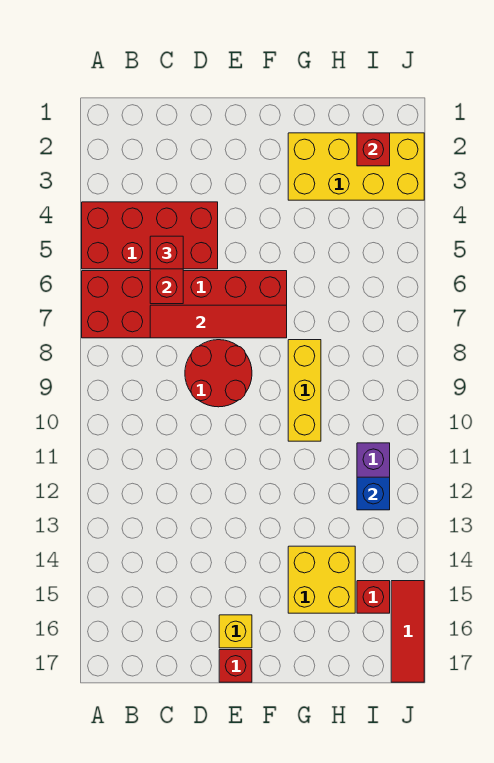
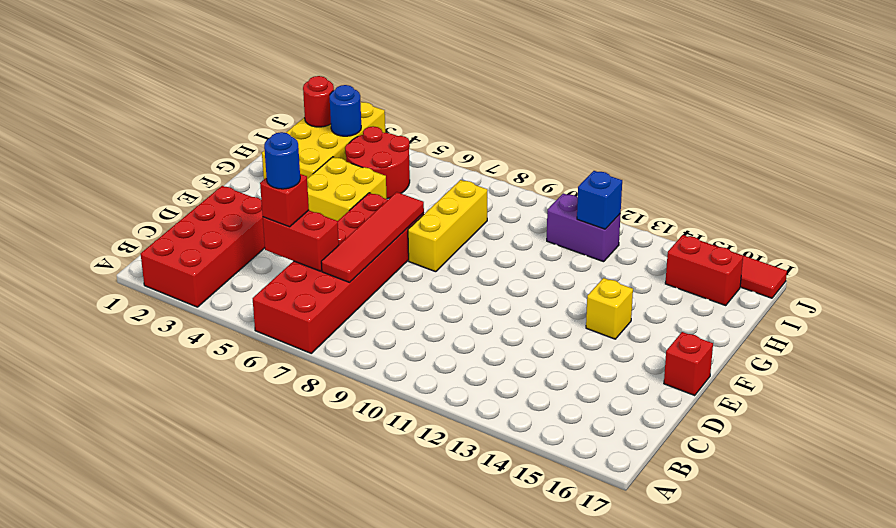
red 2x4 brick [82,202,218,269] -> red 2x4 brick moved to [141,186,265,307]
none -> blue 1x1 round brick [264,132,300,189]
red 2x2 round brick [185,340,252,407] -> red 2x2 round brick moved to [345,126,410,199]
yellow 1x1 brick [219,615,252,648] -> yellow 1x1 brick moved to [586,278,633,339]
yellow 1x3 brick [288,340,321,441] -> yellow 1x3 brick turned to [408,180,487,272]
yellow 2x2 brick [288,546,355,613] -> yellow 2x2 brick moved to [307,157,387,221]
red 1x1 brick [357,133,390,166] -> red 1x1 round brick [303,76,334,127]
none -> blue 1x1 round brick [330,85,361,136]
red 1x1 brick [357,581,390,613] -> red 1x2 brick [665,235,743,305]

